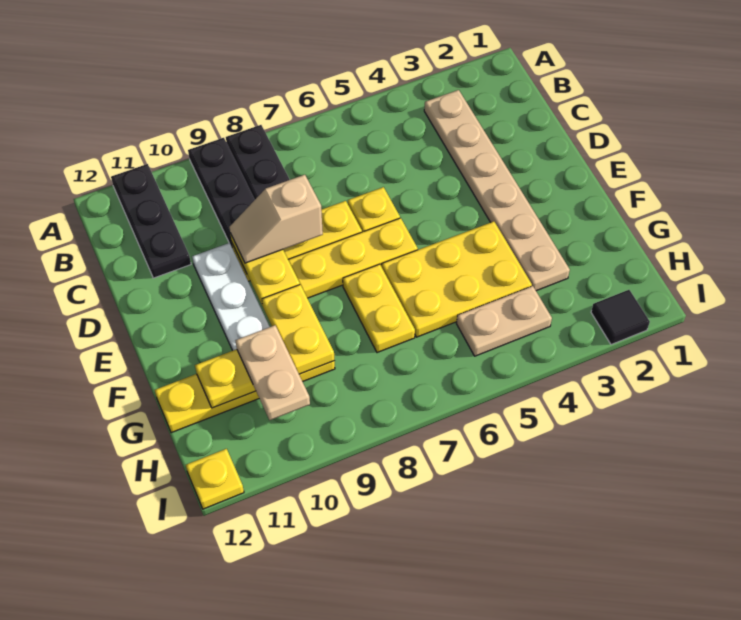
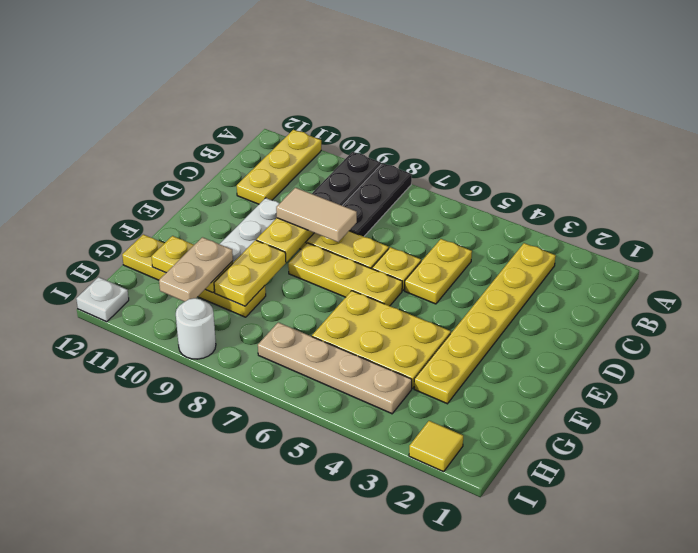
black 1x3 plate [111,164,191,278] -> yellow 1x3 plate [237,130,321,204]
tan 1x6 plate [424,90,570,291] -> yellow 1x6 plate [414,243,556,404]
tan 1x2 slope [230,175,323,263] -> tan 1x2 tile [276,188,357,242]
yellow 1x2 plate [343,264,415,353] -> yellow 1x2 plate moved to [405,239,472,304]
tan 1x2 plate [456,286,552,356] -> tan 1x4 plate [258,322,412,414]
black 1x1 tile [591,290,650,345] -> yellow 1x1 tile [409,421,463,472]
none -> white 1x1 round brick [176,298,216,359]
yellow 1x1 plate [186,449,244,509] -> white 1x1 plate [76,277,129,322]

